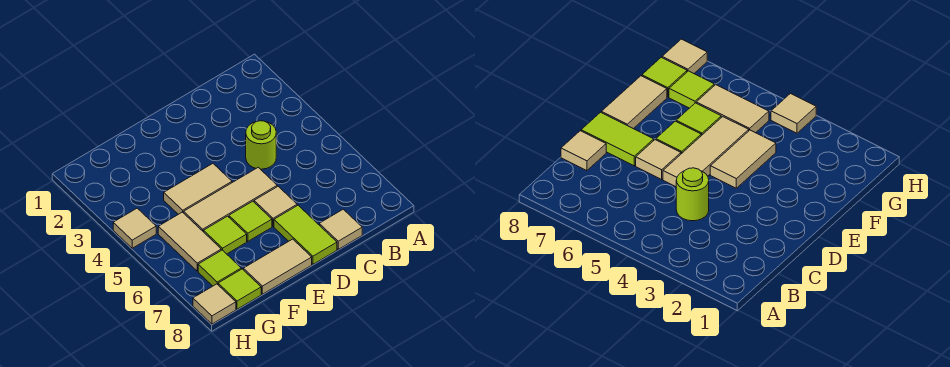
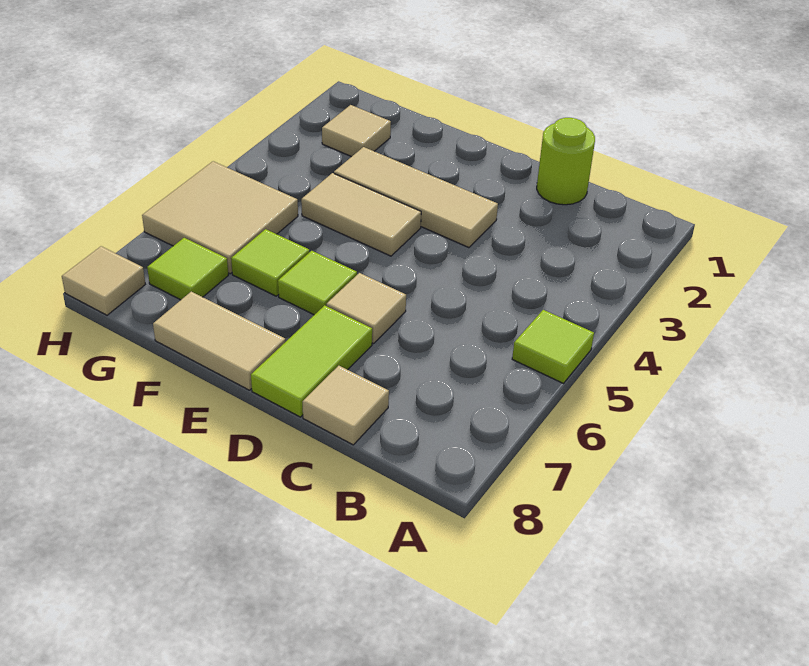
lime 1x1 round brick [246,121,276,169] -> lime 1x1 round brick moved to [537,118,595,205]
tan 1x3 tile [184,167,277,232] -> tan 1x3 tile moved to [334,147,498,248]
tan 1x2 tile [158,212,221,271] -> tan 2x2 tile [142,161,298,274]
lime 1x1 tile [218,269,261,309] -> lime 1x1 tile moved to [512,310,594,383]
tan 1x1 tile [113,208,156,248] -> tan 1x1 tile moved to [322,105,391,157]

